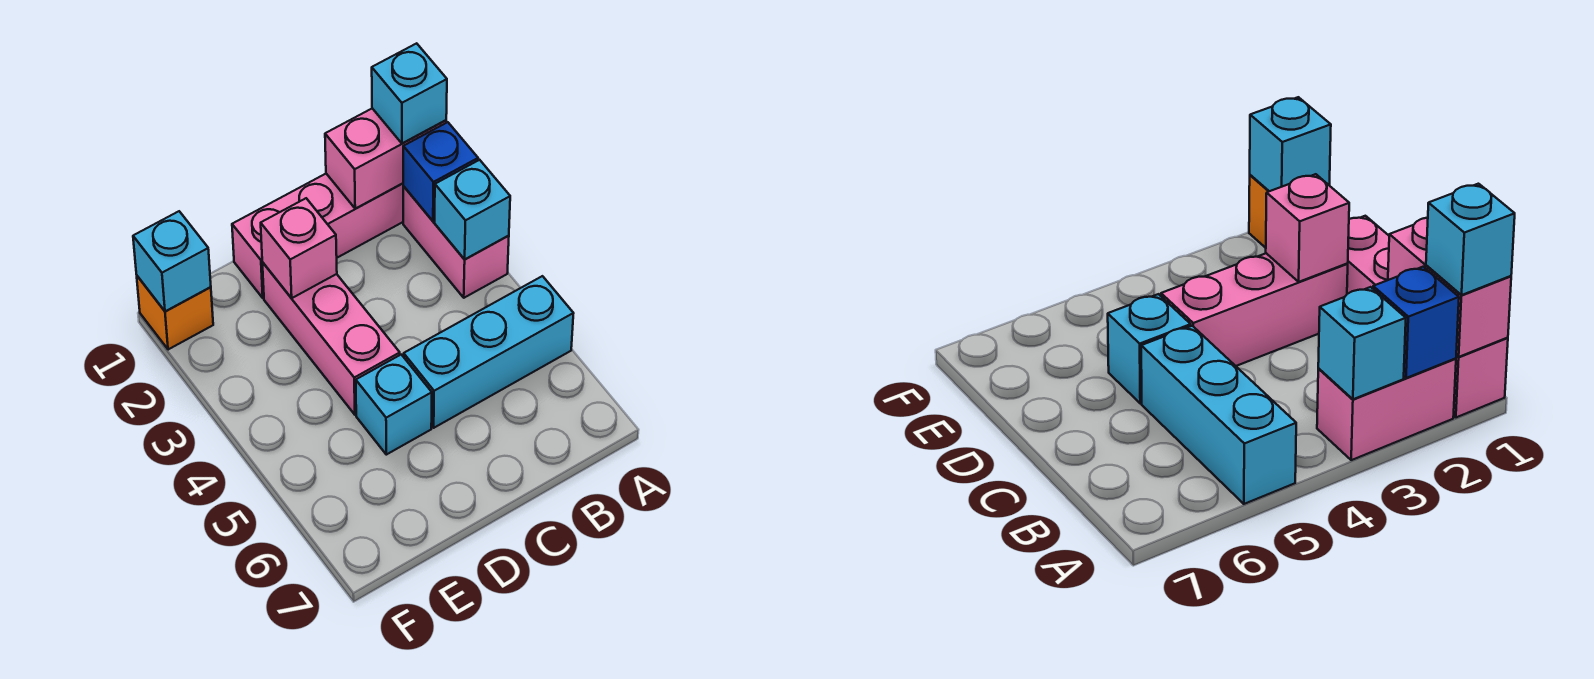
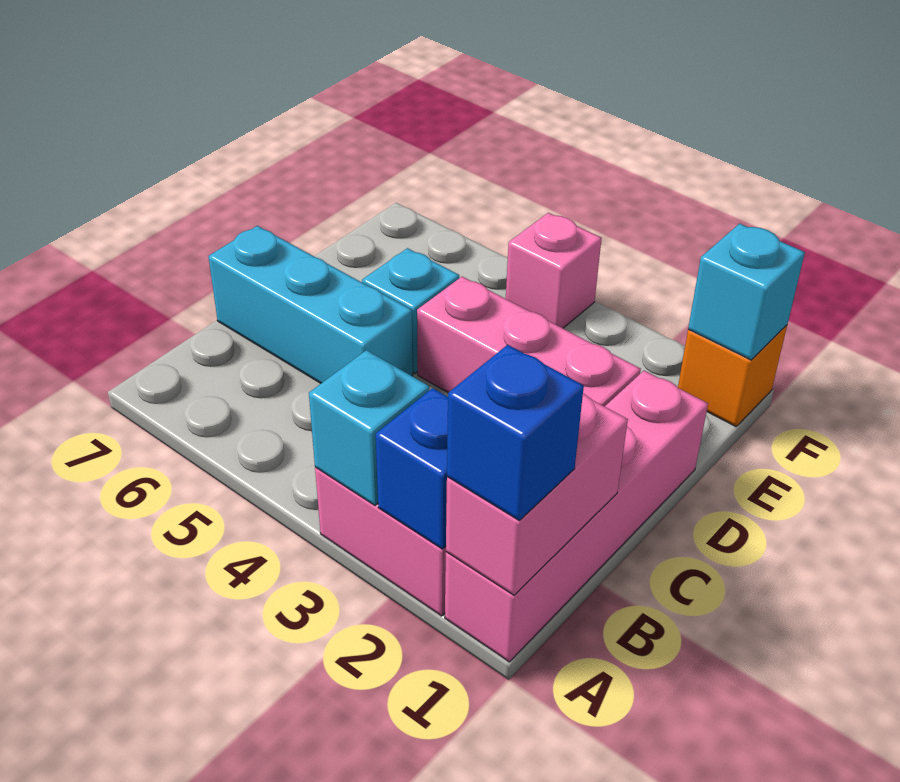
cyan 1x1 brick [372,43,447,143] -> blue 1x1 brick [447,345,584,520]
cyan 1x3 brick [404,276,574,428] -> cyan 1x3 brick turned to [208,226,413,383]
pink 1x1 brick [261,198,337,298] -> pink 1x1 brick moved to [506,213,602,328]

